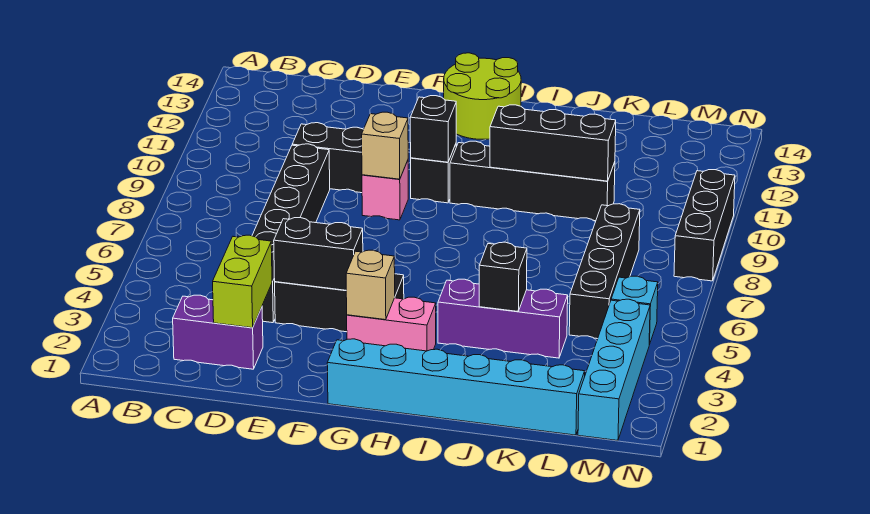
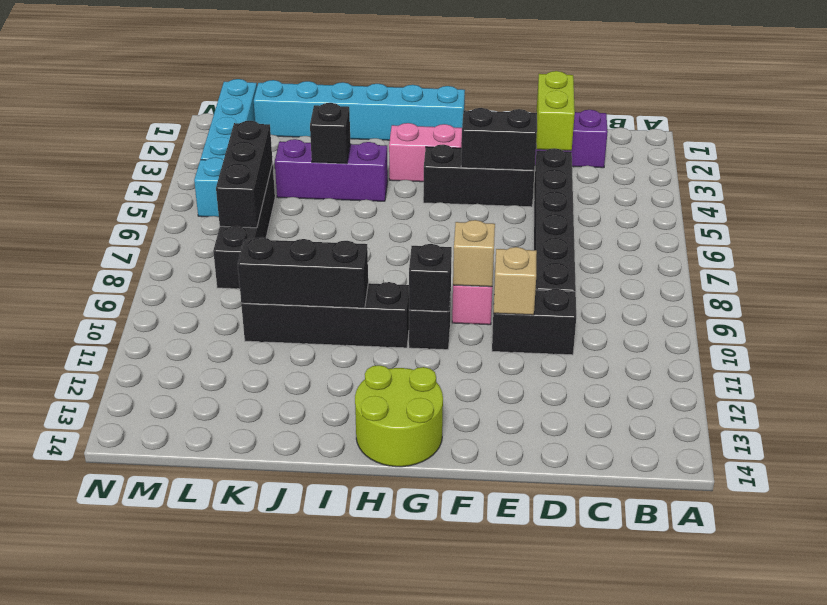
tan 1x1 brick [346,250,395,320] -> tan 1x1 brick moved to [494,247,537,315]
black 1x3 brick [674,170,735,281] -> black 1x3 brick moved to [216,121,273,228]

